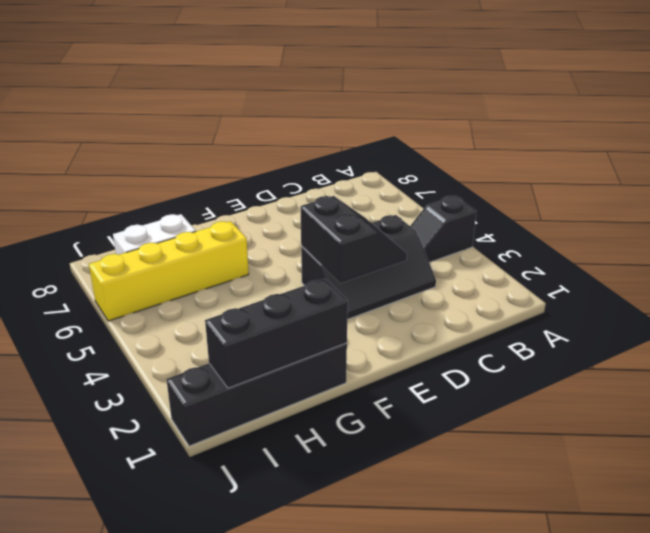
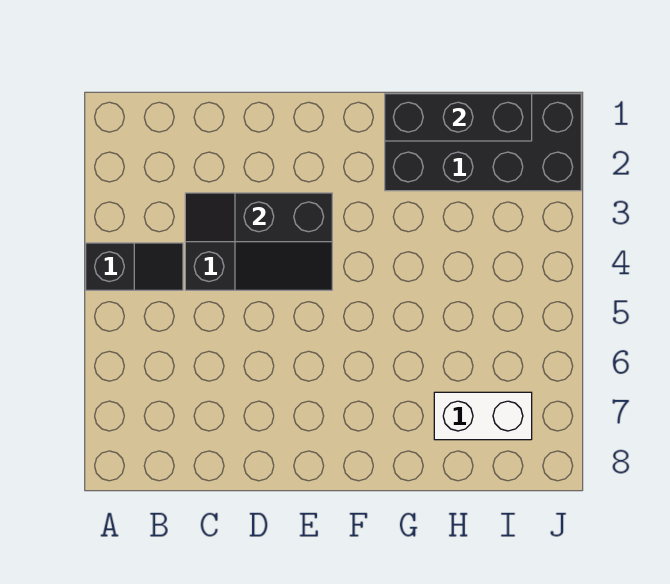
black 2x2 slope [301,196,407,283] -> black 2x2 slope turned to [235,193,332,290]
black 1x4 brick [167,343,347,446] -> black 2x4 brick [385,94,581,191]
yellow 1x4 brick [89,221,249,321] -> none

